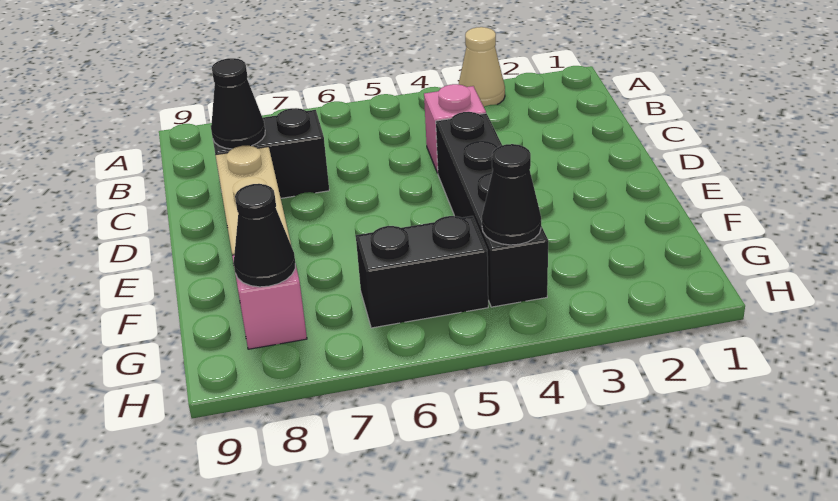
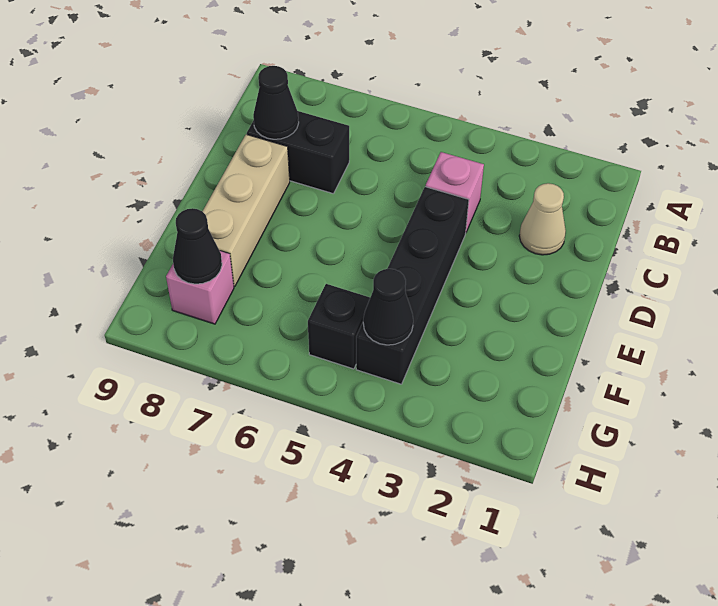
tan 1x1 cone [459,27,505,107] -> tan 1x1 cone moved to [519,183,566,255]
black 1x2 brick [356,216,488,328] -> black 1x1 brick [308,284,370,369]

